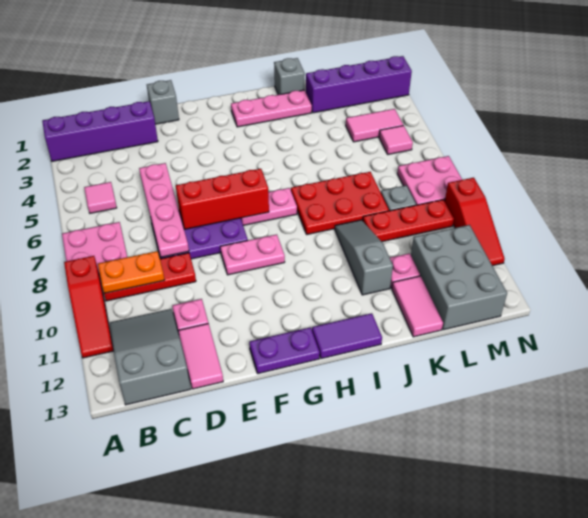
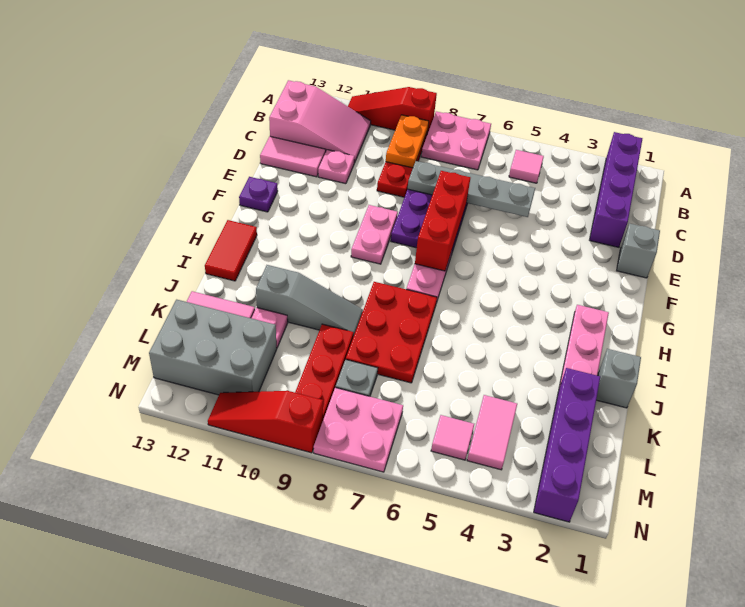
grey 2x3 slope [110,309,190,405] -> pink 2x3 slope [269,80,371,163]
pink 1x4 plate [139,163,189,257] -> grey 1x4 plate [408,161,535,217]
purple 1x2 plate [249,327,320,374] -> purple 1x1 plate [239,177,278,212]
purple 1x2 tile [312,313,382,359] -> red 1x2 tile [205,220,257,281]

